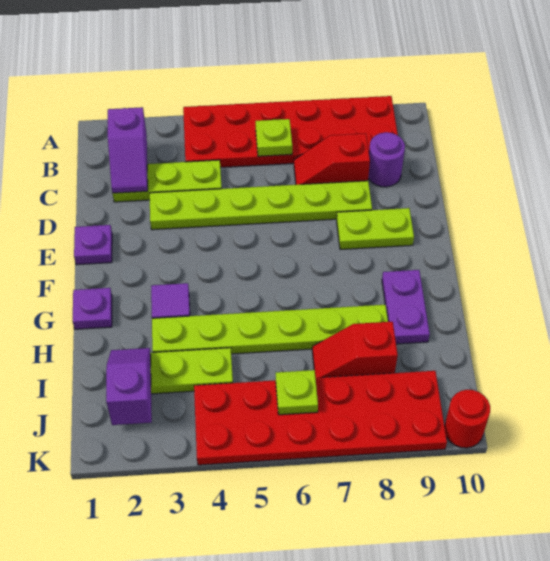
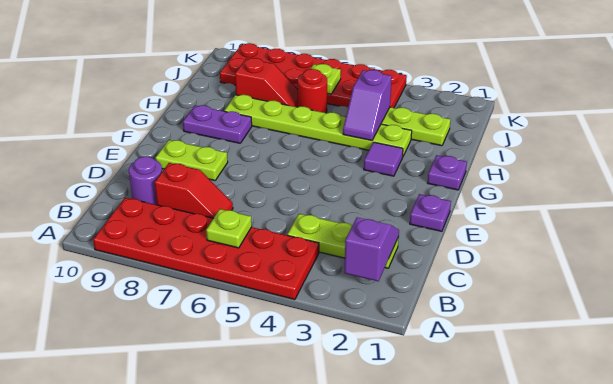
lime 1x6 plate [150,181,372,230] -> none
purple 1x2 plate [382,270,430,344] -> purple 1x2 plate turned to [183,105,252,143]
purple 1x2 slope [106,348,152,425] -> purple 1x2 slope moved to [343,70,392,141]
red 1x1 round brick [444,390,490,448] -> red 1x1 round brick moved to [298,69,327,113]

